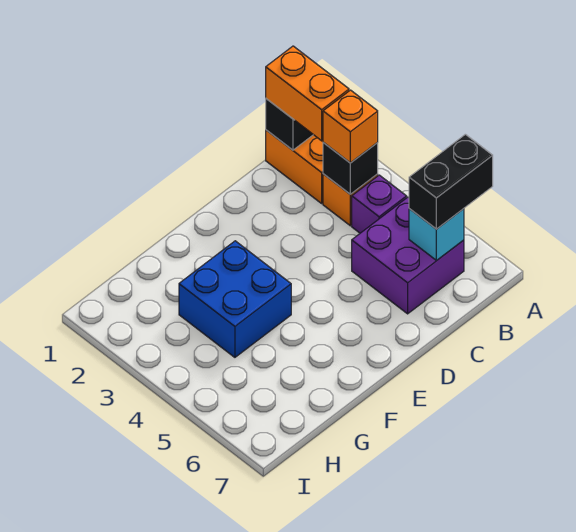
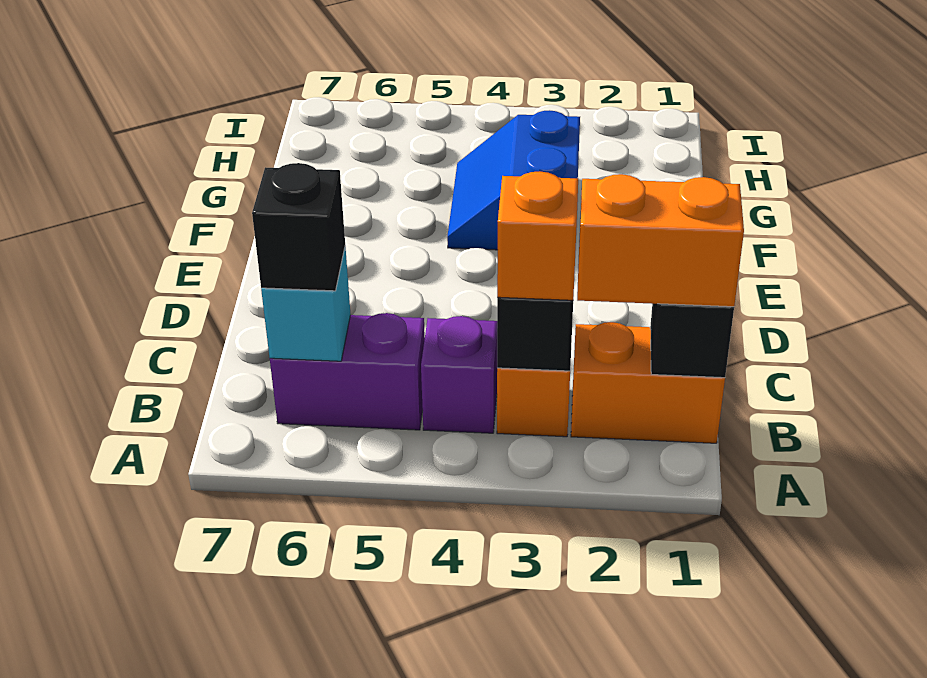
black 1x2 brick [409,134,493,229] -> black 1x1 brick [252,163,345,291]
purple 2x2 brick [352,197,464,314] -> purple 1x2 brick [270,313,425,430]
blue 2x2 brick [179,241,291,357] -> blue 2x2 slope [447,110,580,250]

